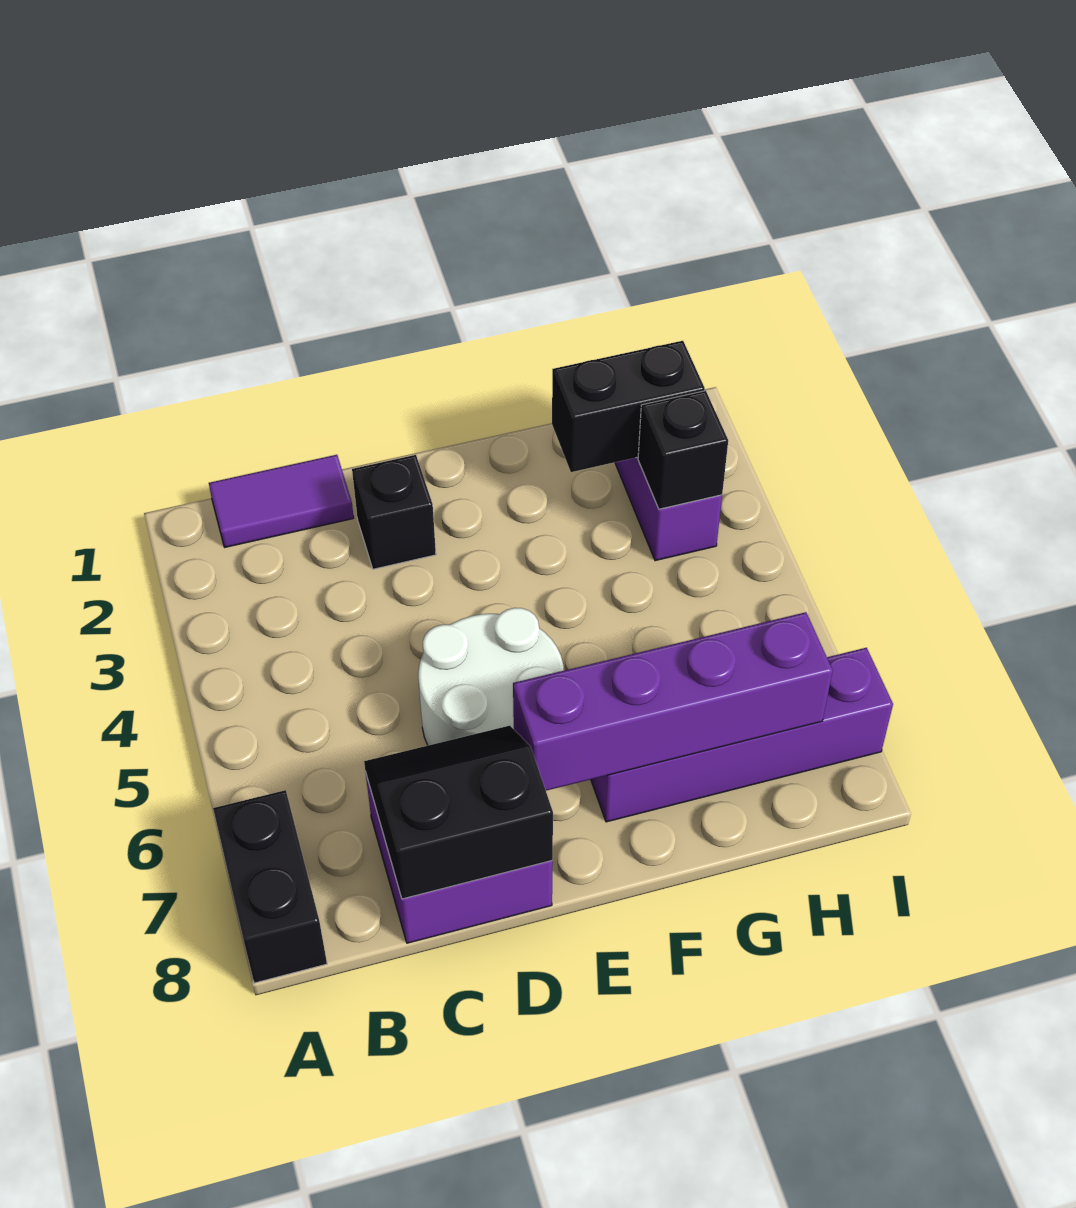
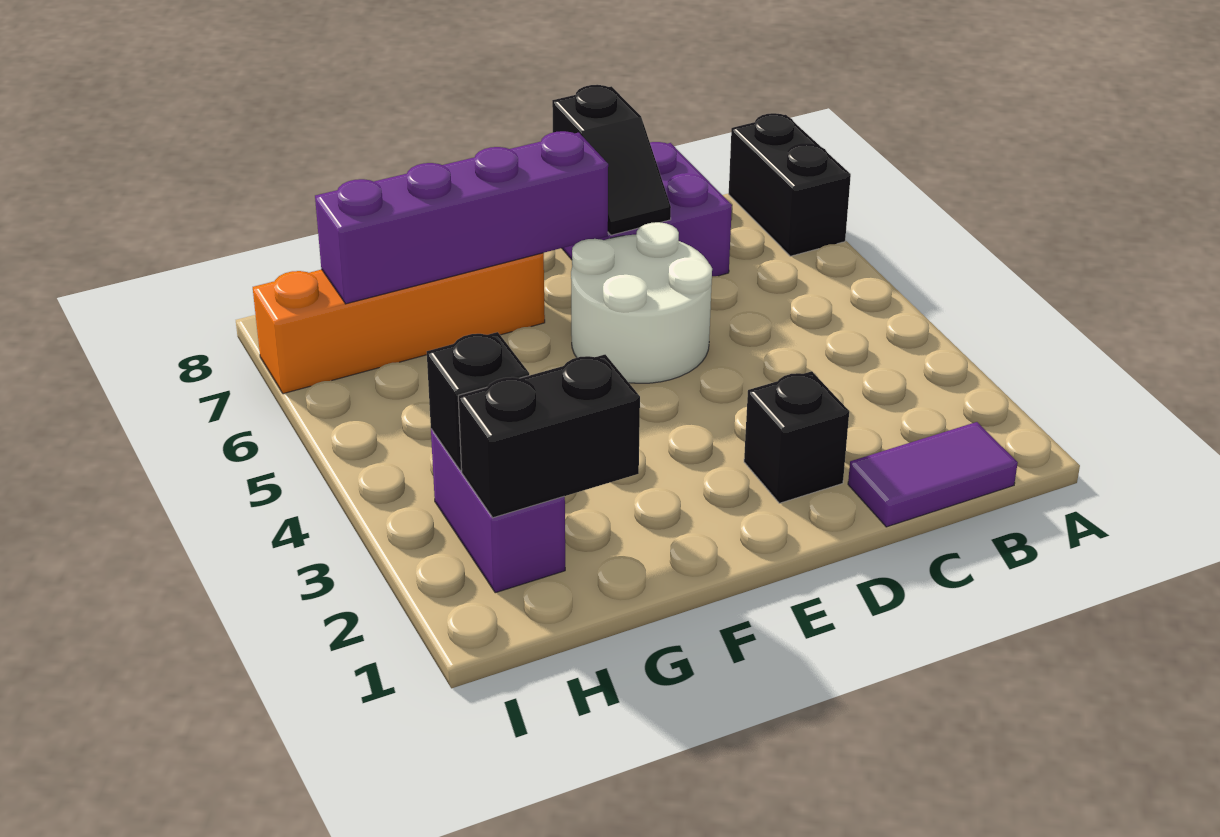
black 2x2 slope [364,726,553,899] -> black 1x2 slope [552,85,671,235]
purple 1x4 brick [591,648,893,822] -> orange 1x4 brick [253,253,545,394]

